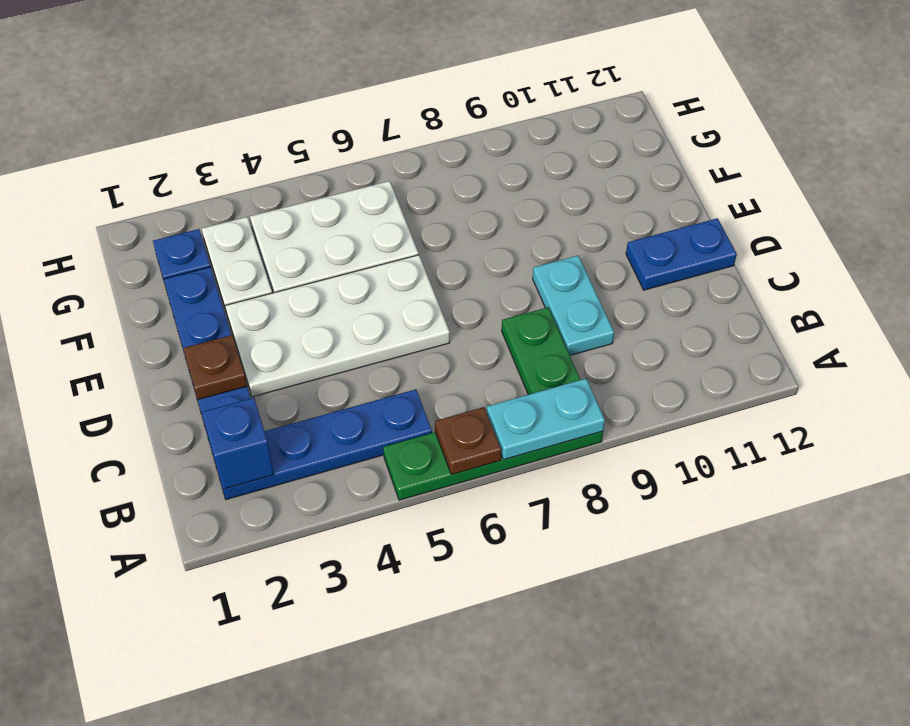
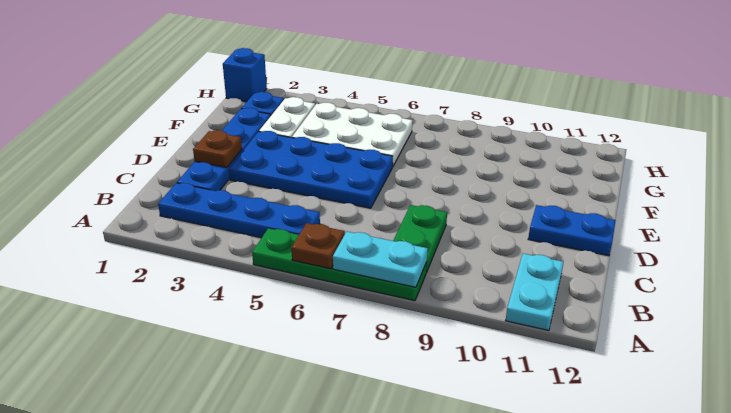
blue 1x1 brick [202,398,274,489] -> blue 1x1 brick moved to [223,48,267,102]
cyan 1x2 plate [533,256,614,355] -> cyan 1x2 plate moved to [506,253,564,330]
white 2x4 plate [225,255,450,397] -> blue 2x4 plate [229,131,393,208]

